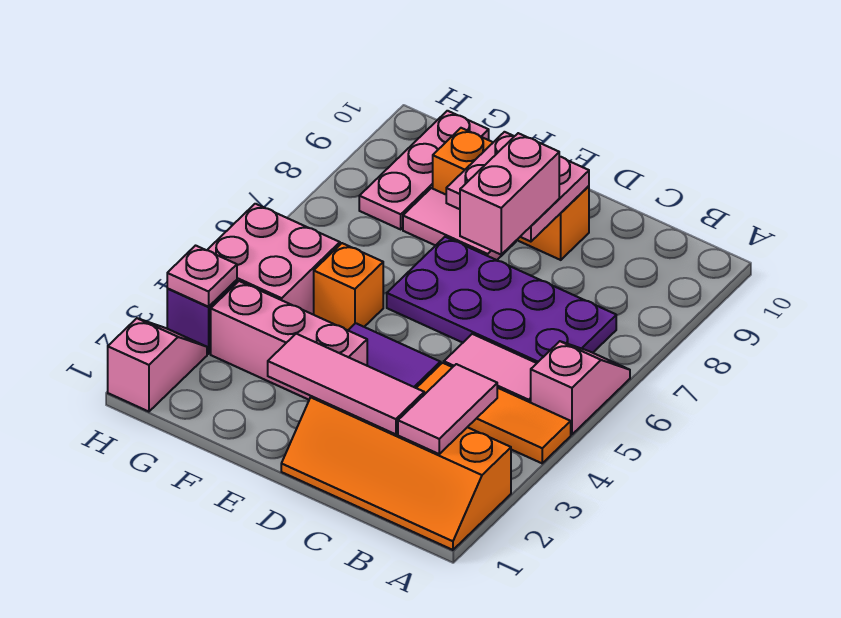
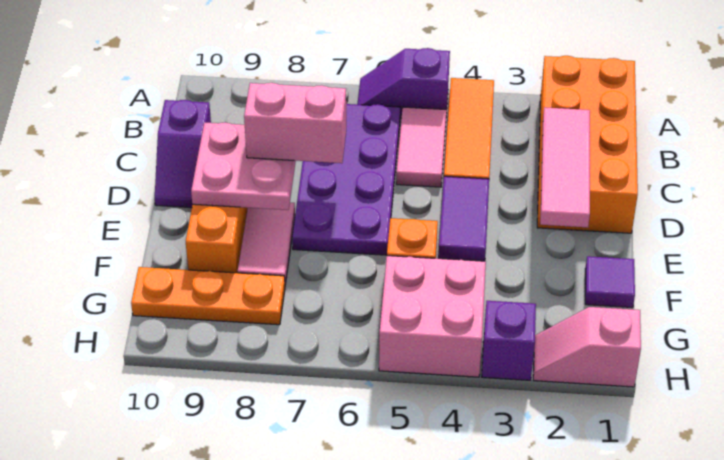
orange 2x4 slope [281,396,511,550] -> orange 2x4 brick [537,56,638,233]
pink 1x2 slope [531,341,630,435] -> purple 1x2 slope [357,48,450,118]
pink 1x2 tile [398,364,497,454] -> none
none -> purple 1x2 slope [155,100,211,208]
pink 1x3 brick [211,281,367,400] -> none
none -> purple 1x1 tile [585,256,635,308]
pink 1x3 plate [359,111,489,229] -> orange 1x3 plate [131,267,285,325]
pink 1x1 plate [167,246,237,307] -> none

